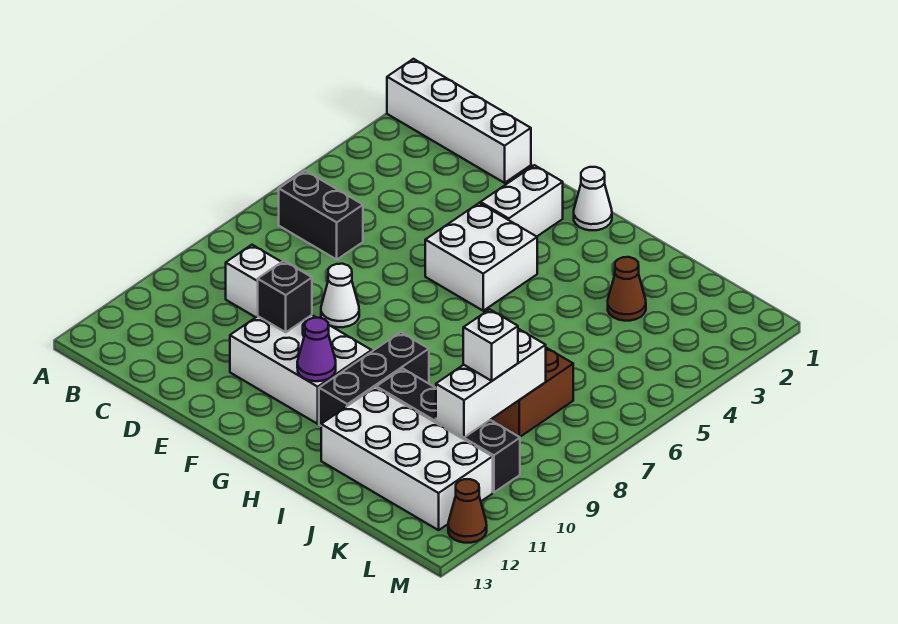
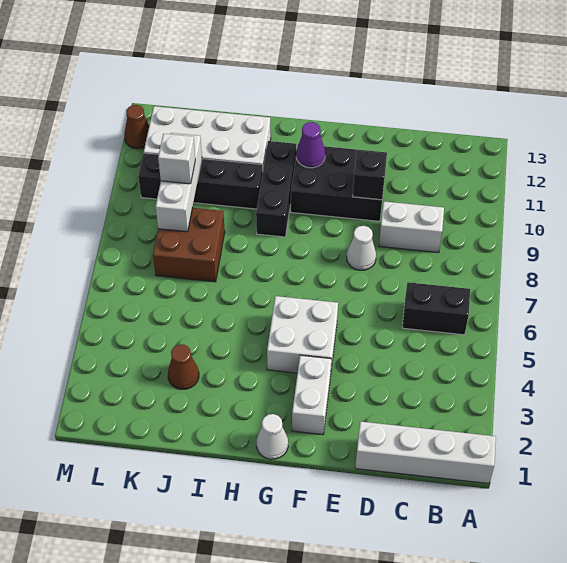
white 2x3 brick [230,315,372,424] -> black 2x3 brick [291,144,387,221]

